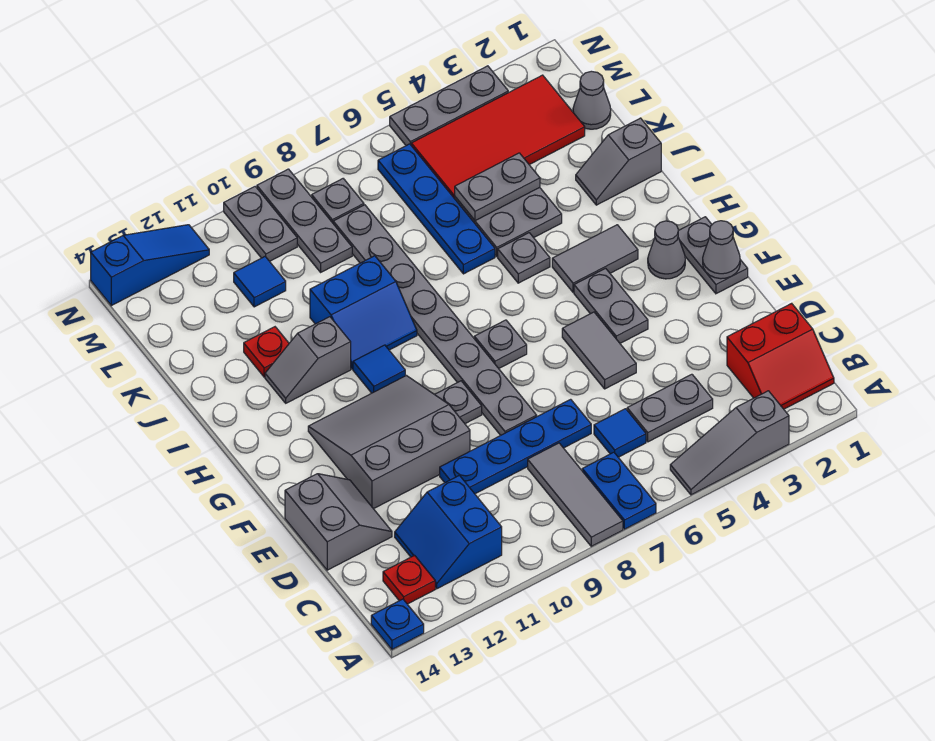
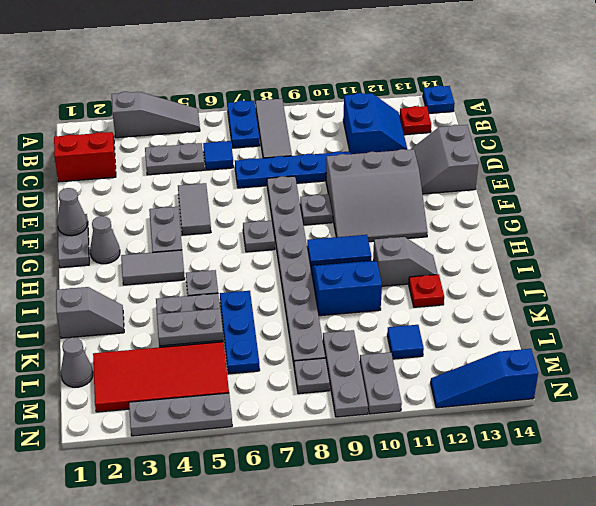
blue 1x1 tile [353,345,405,393] -> blue 1x2 tile [307,235,372,267]
blue 1x4 plate [378,144,495,274] -> blue 1x3 plate [220,291,260,374]

